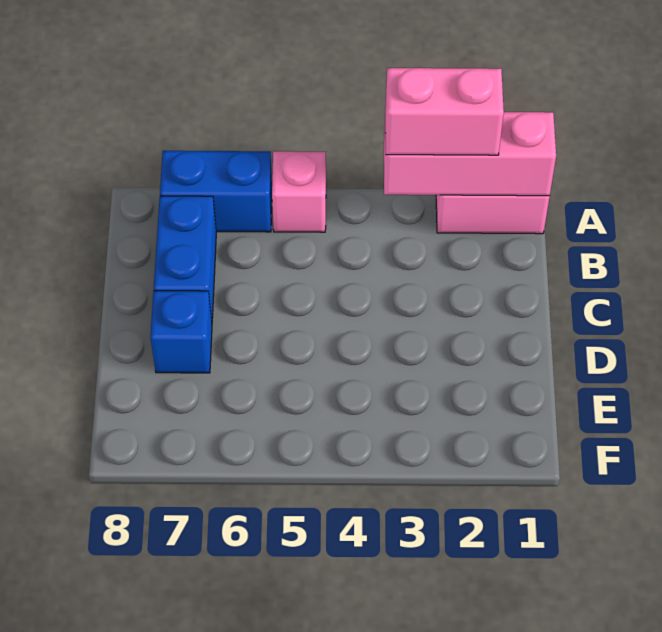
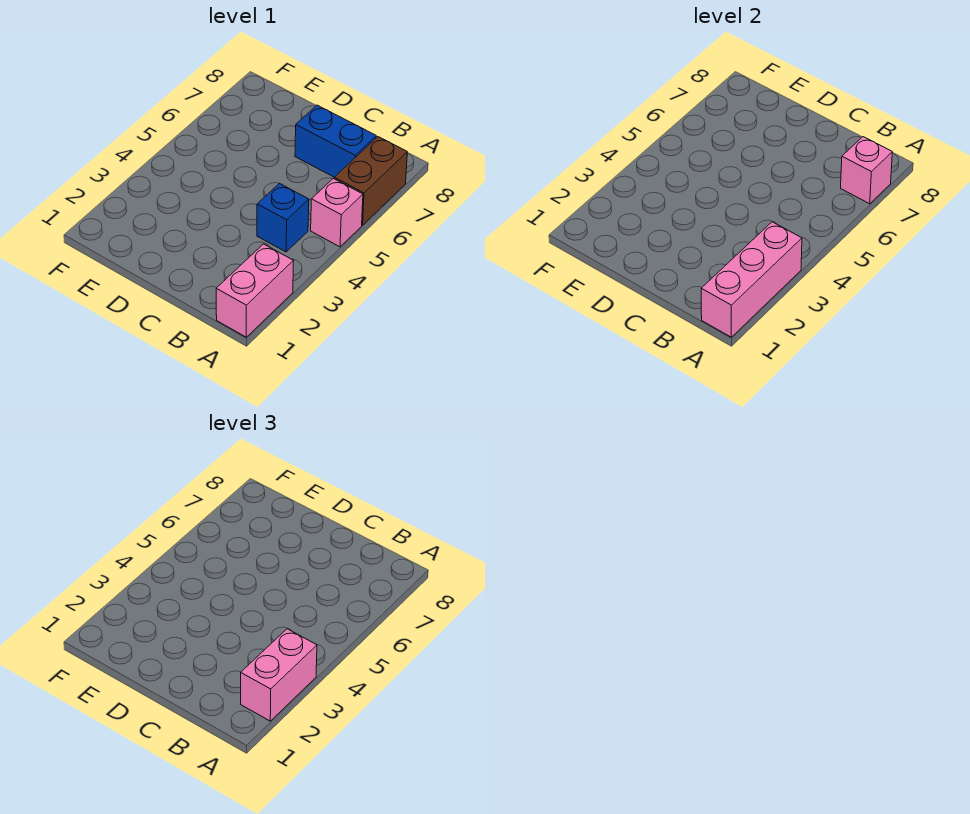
blue 1x2 brick [160,151,272,232] -> brown 1x2 brick [334,137,407,225]
none -> pink 1x1 brick [841,137,892,204]
blue 1x1 brick [150,291,212,373] -> blue 1x1 brick moved to [257,183,309,252]

